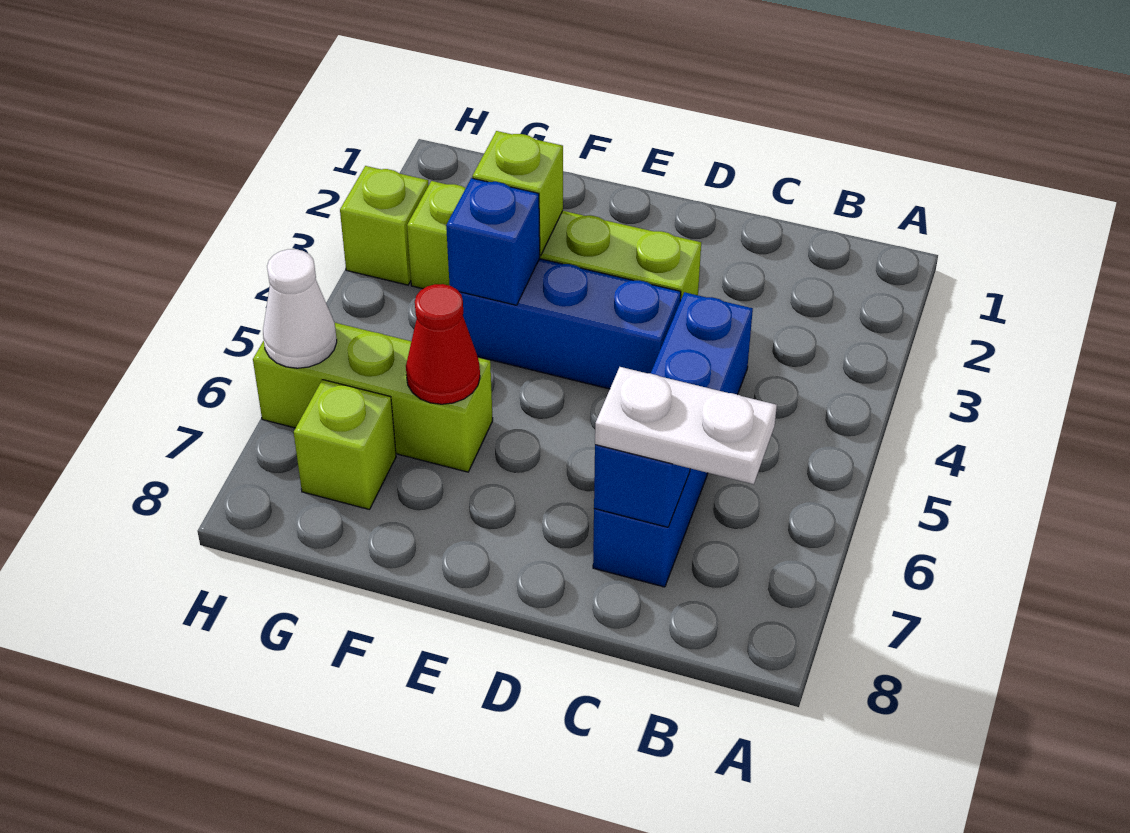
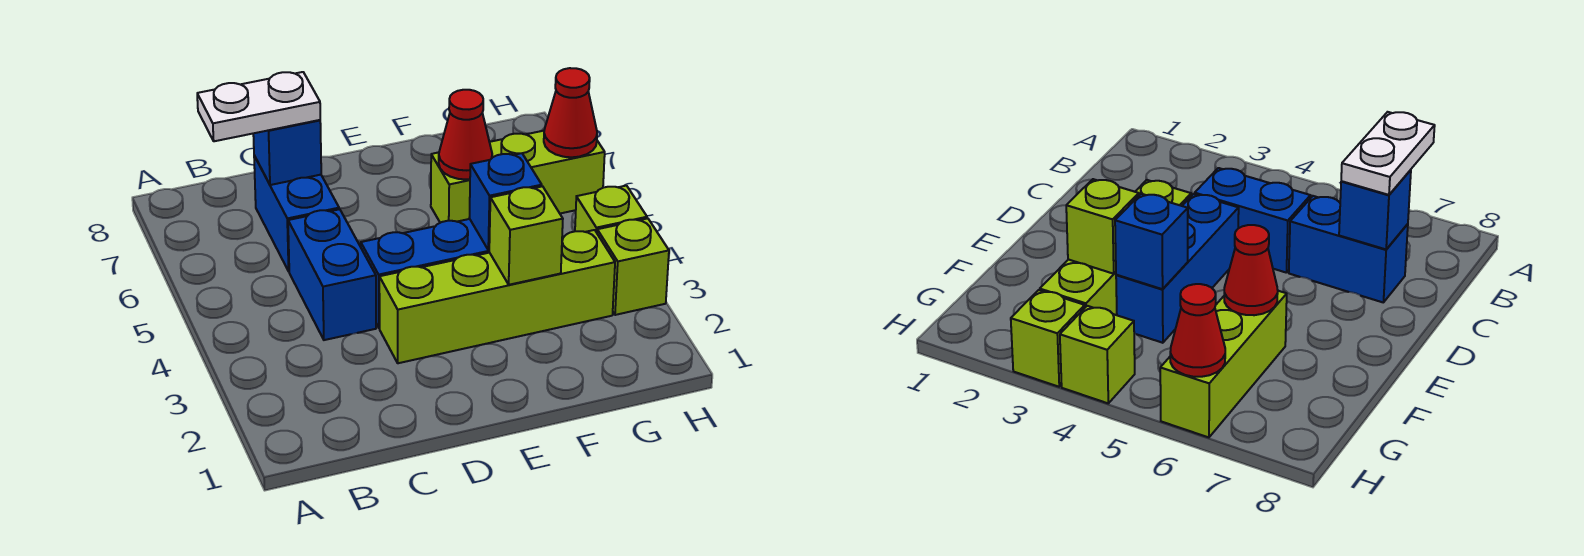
lime 1x1 brick [294,380,396,510] -> lime 1x1 brick moved to [575,186,647,233]
white 1x1 cone [263,249,337,368] -> red 1x1 cone [544,68,597,157]

